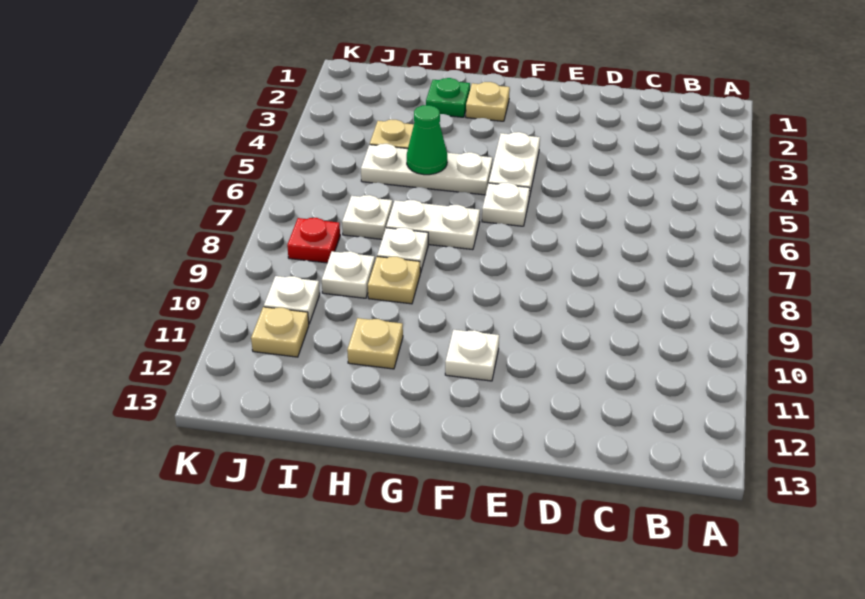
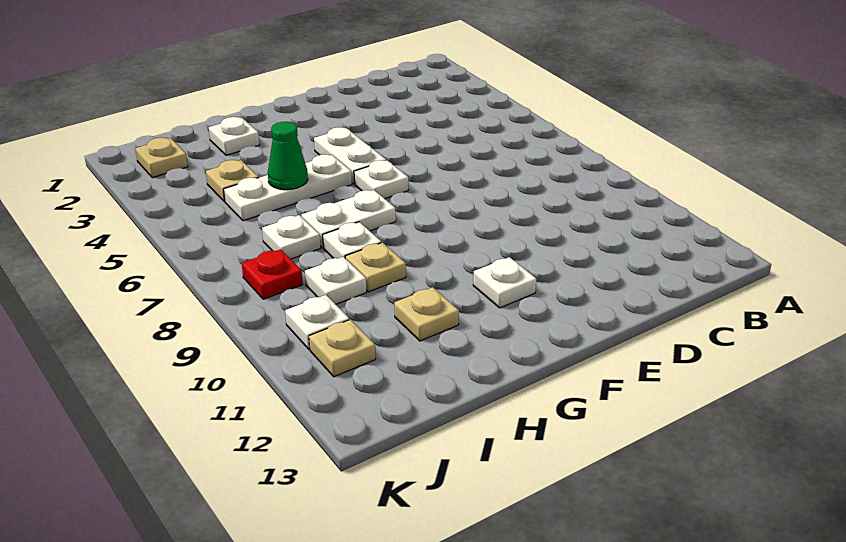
tan 1x1 plate [466,82,510,121] -> tan 1x1 plate moved to [135,138,188,178]
green 1x1 plate [426,78,470,117] -> white 1x1 plate [209,117,259,155]

